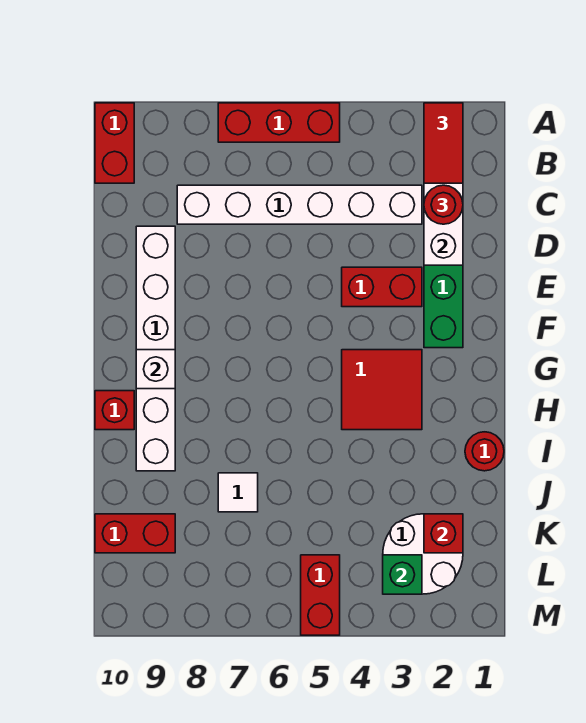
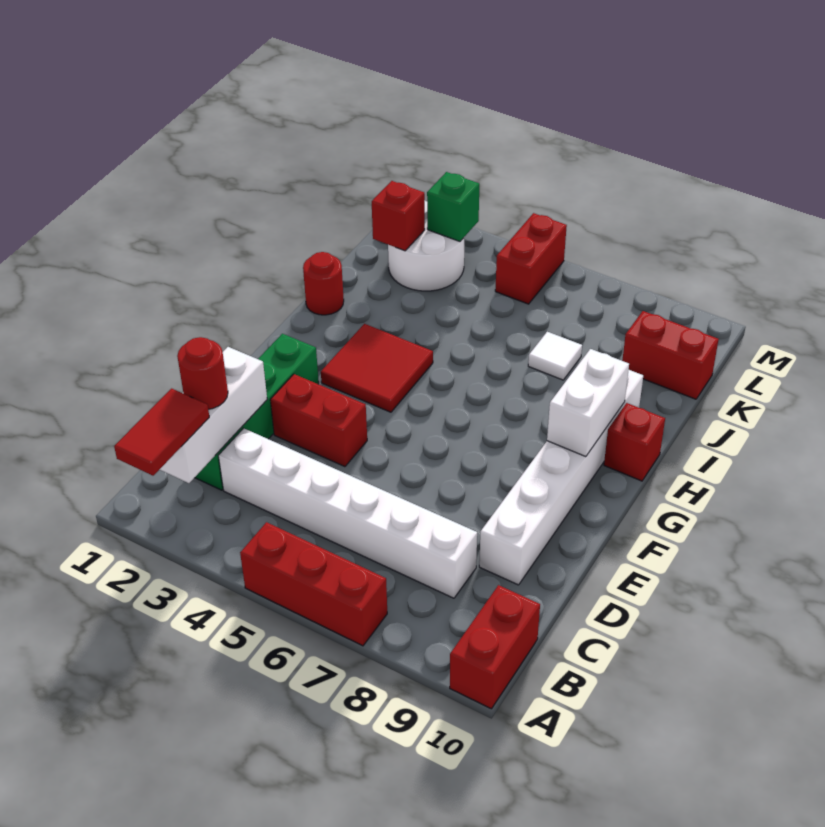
white 1x1 brick [136,350,175,389] -> white 1x2 brick [547,349,629,457]

